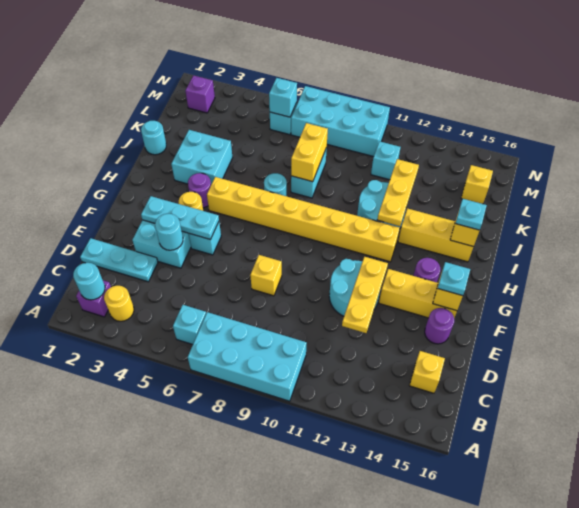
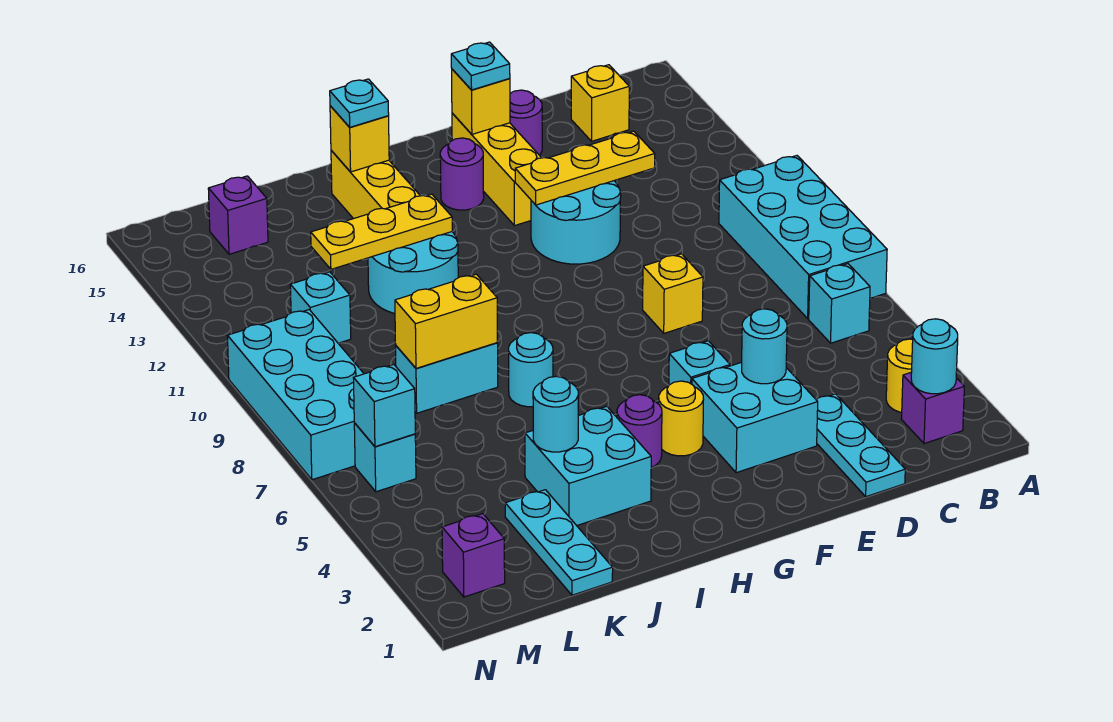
cyan 1x3 plate [141,196,219,239] -> cyan 1x3 plate moved to [505,490,613,595]
yellow 1x8 brick [207,177,400,262] -> none
cyan 1x1 round brick [141,121,166,155] -> cyan 1x1 round brick moved to [533,376,578,452]
yellow 1x1 brick [461,165,493,204] -> purple 1x1 brick [208,176,268,254]

